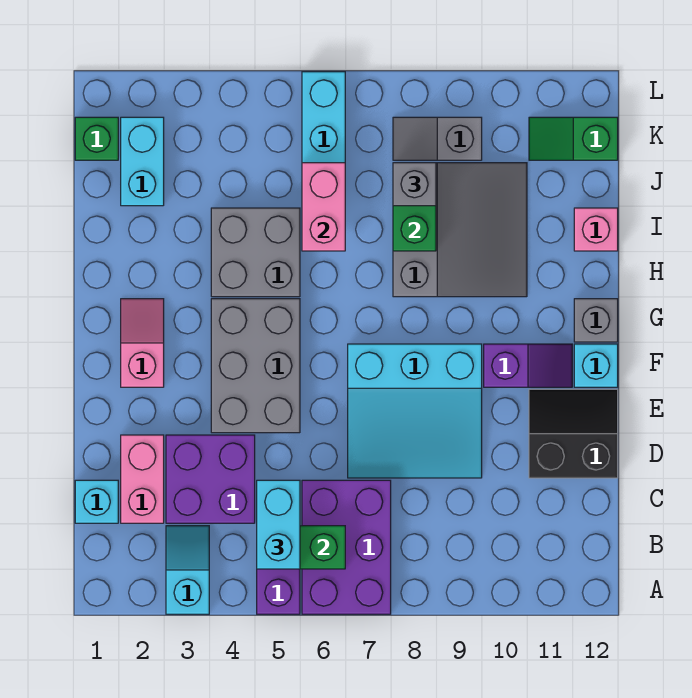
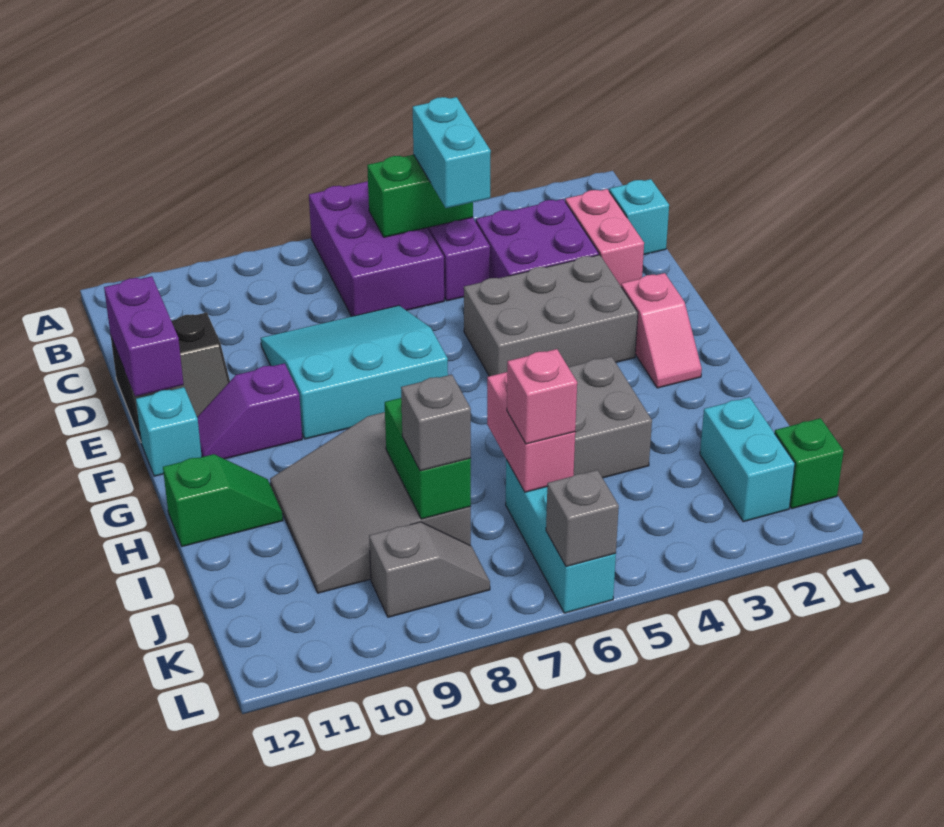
cyan 1x2 slope [166,526,209,614] -> none
none -> purple 1x2 brick [104,276,184,396]
grey 2x3 brick [211,299,300,433] -> grey 2x3 brick turned to [464,255,638,376]
grey 1x1 brick [574,299,618,342] -> grey 1x1 brick moved to [546,470,619,567]
pink 1x1 brick [574,208,618,251] -> pink 1x1 brick moved to [507,349,577,444]
green 1x2 slope [529,117,618,160] -> green 1x2 slope moved to [163,454,283,546]

